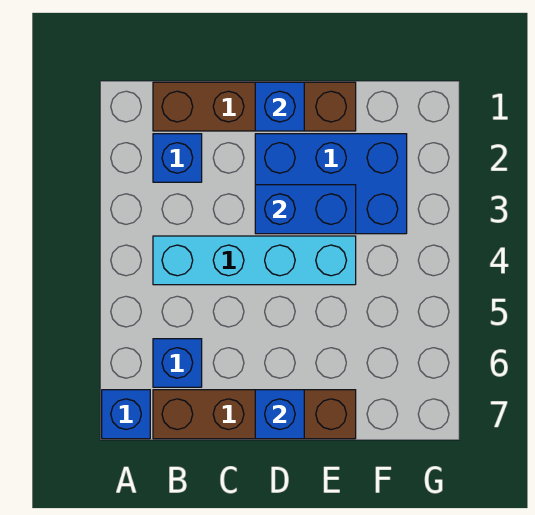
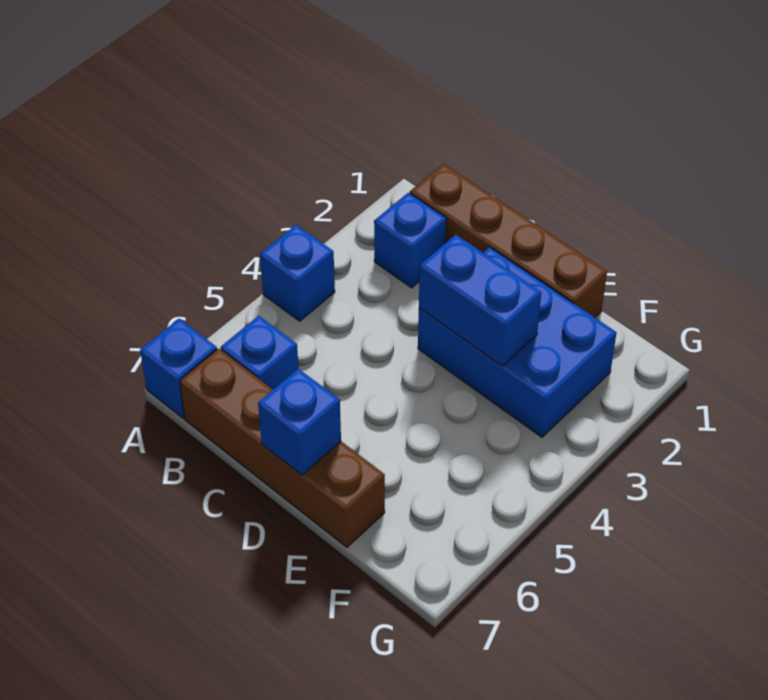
cyan 1x4 brick [153,236,356,285] -> none
blue 1x1 brick [255,82,304,131] -> blue 1x1 brick moved to [260,225,335,321]

